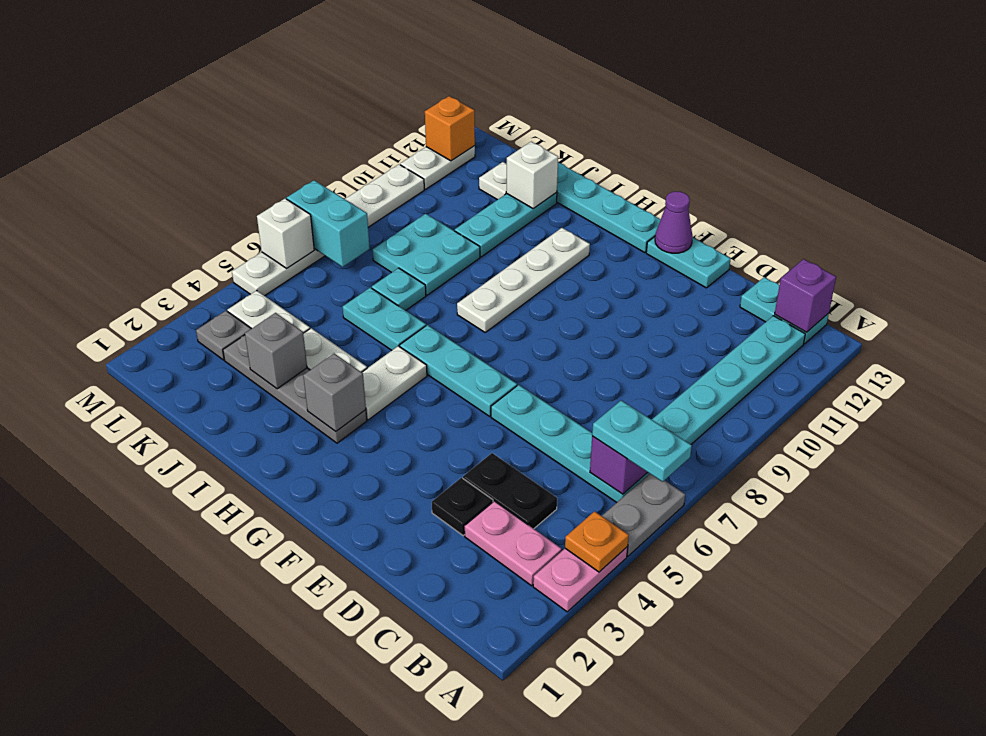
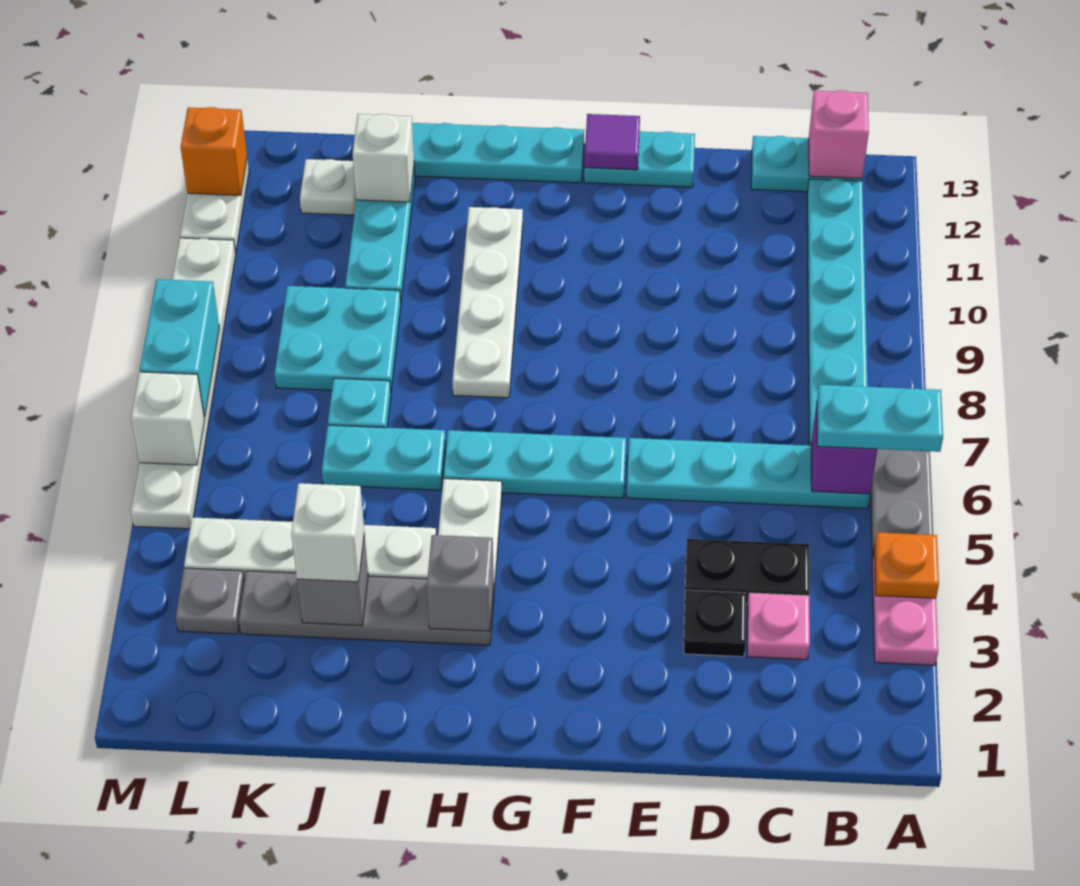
pink 1x2 plate [465,501,562,586] -> pink 1x1 plate [747,593,810,660]
purple 1x1 brick [775,259,836,332] -> pink 1x1 brick [809,90,869,178]
purple 1x1 cone [655,191,693,253] -> purple 1x1 tile [585,114,640,170]
none -> white 1x1 brick [291,483,364,582]
cyan 1x2 brick [287,180,370,267] -> cyan 1x2 brick turned to [140,279,219,417]

